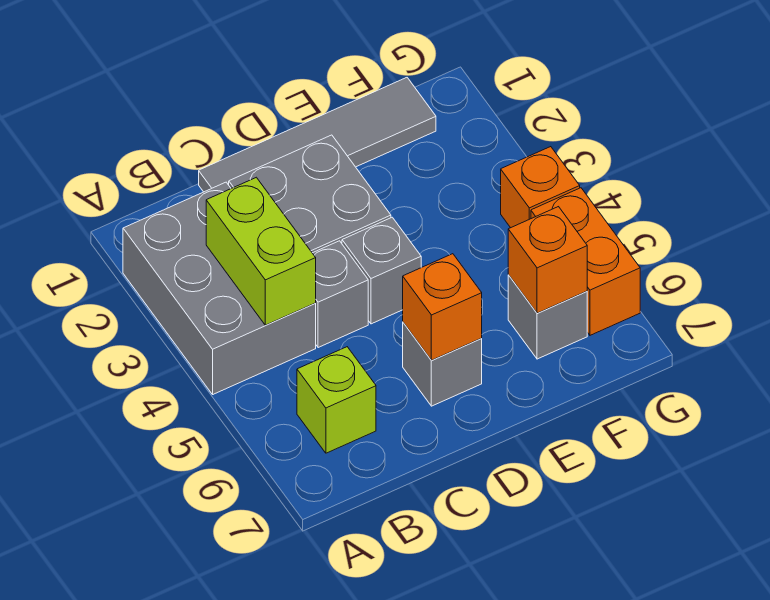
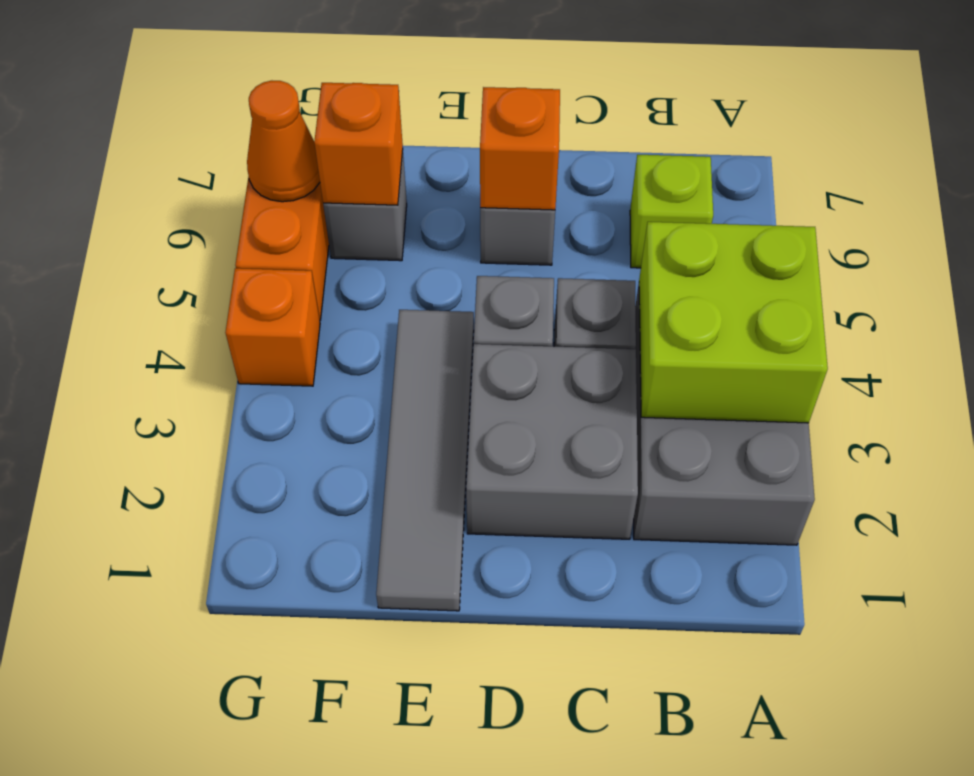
lime 1x2 brick [206,177,316,325] -> lime 2x2 brick [639,222,828,423]
grey 1x4 tile [199,78,436,192] -> grey 1x4 tile turned to [376,310,474,611]
none -> orange 1x1 cone [247,81,320,202]

